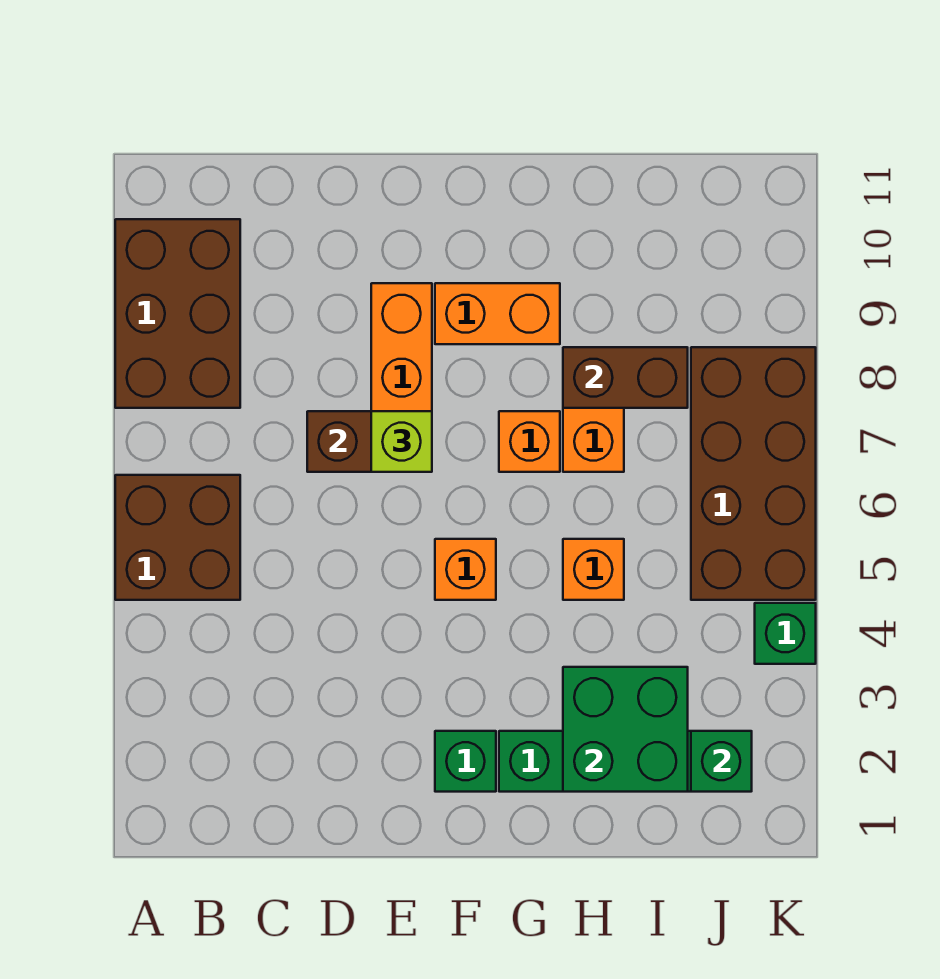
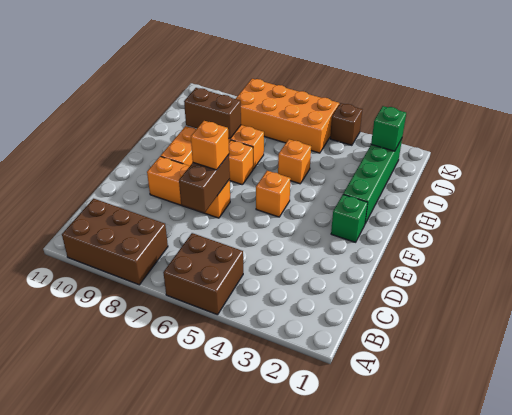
lime 1x1 brick [371,411,432,472] -> orange 1x1 brick [191,121,229,170]
green 2x2 brick [563,667,688,792] -> none
brown 1x2 brick [563,347,688,408] -> brown 1x2 brick turned to [184,88,241,139]
brown 2x4 brick [691,347,816,600] -> orange 2x4 brick [236,79,339,153]
green 1x1 brick [755,603,816,664] -> brown 1x1 brick [330,103,362,145]

